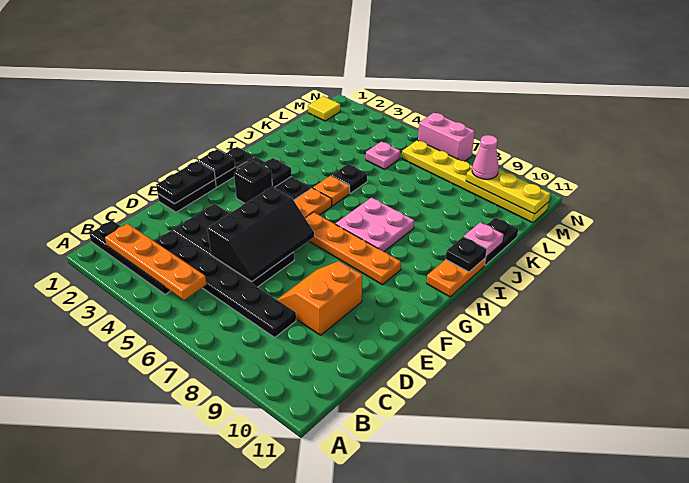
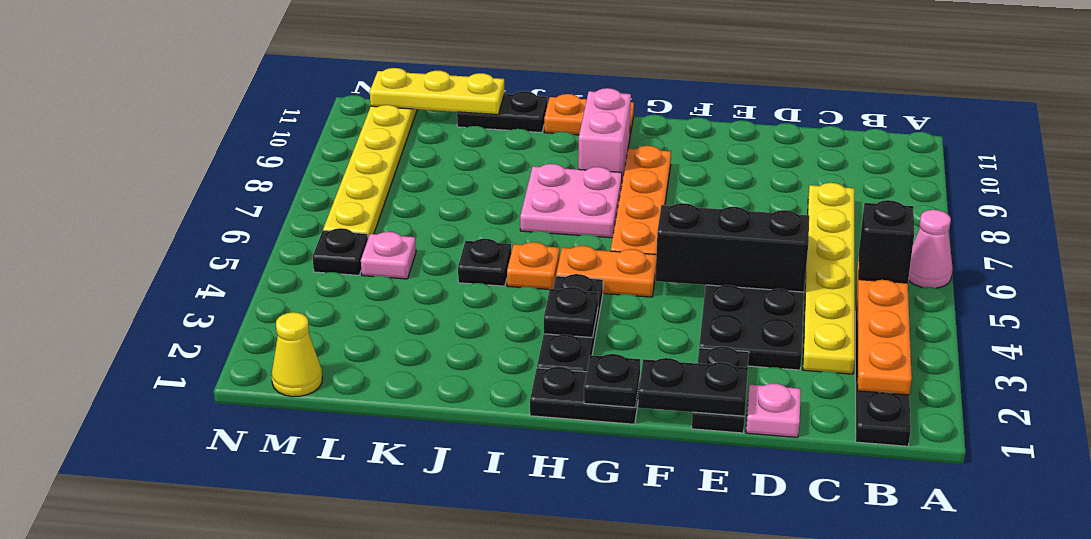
black 1x6 plate [155,231,296,337] -> yellow 1x6 plate [803,183,855,374]
orange 2x2 slope [277,261,362,335] -> none
black 1x2 plate [158,180,216,212] -> black 1x2 plate turned to [692,346,749,433]
black 1x1 brick [234,161,272,203] -> black 1x1 brick moved to [859,200,914,283]
black 1x1 plate [446,237,487,272] -> black 1x1 plate moved to [313,228,368,275]
pink 1x1 plate [464,222,504,257] -> pink 1x1 plate moved to [746,383,801,437]
yellow 1x1 tile [308,96,340,121] -> yellow 1x1 cone [272,312,322,397]
yellow 1x3 plate [466,169,550,214] -> yellow 1x3 plate turned to [370,68,504,115]
pink 1x1 cone [472,135,499,179] -> pink 1x1 cone moved to [908,210,953,288]
pink 1x2 brick [418,113,475,161] -> pink 1x2 brick moved to [578,88,631,186]

